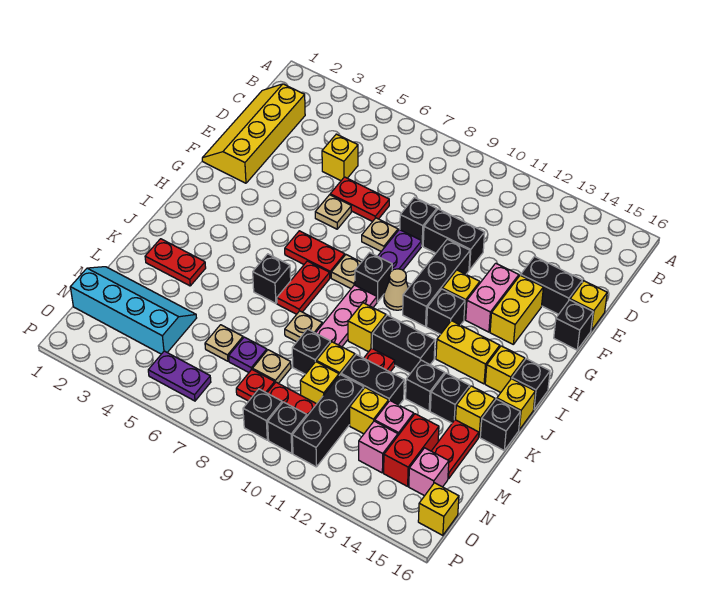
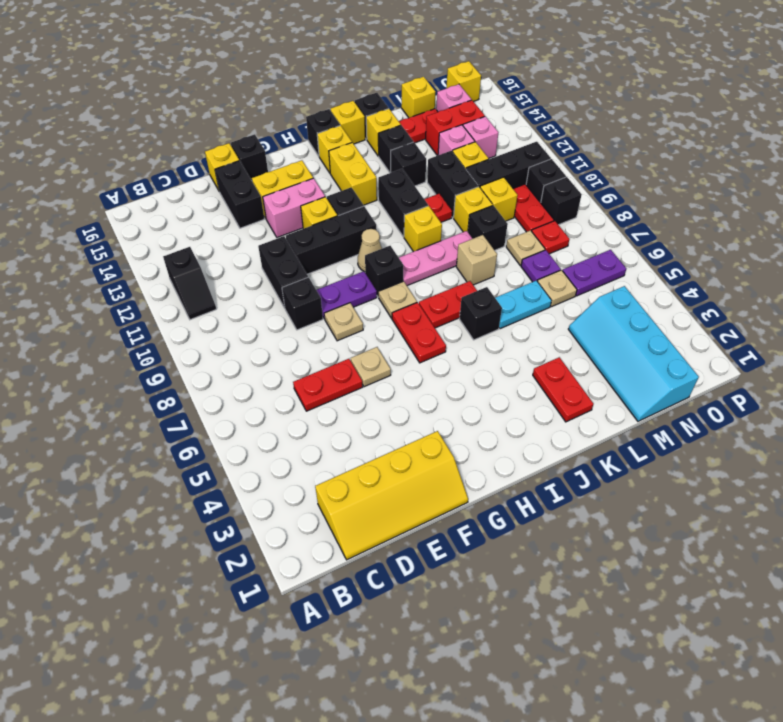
none -> black 1x2 slope [163,247,216,320]
yellow 1x1 brick [322,134,358,181] -> yellow 1x1 brick moved to [401,77,435,118]
red 1x2 plate [330,177,389,222] -> red 1x2 plate turned to [293,359,363,411]
none -> cyan 1x2 plate [495,280,552,329]
tan 1x1 plate [285,311,322,342] -> tan 1x1 brick [456,235,497,285]
purple 1x2 plate [148,351,211,401] -> purple 1x2 plate turned to [563,250,626,296]

